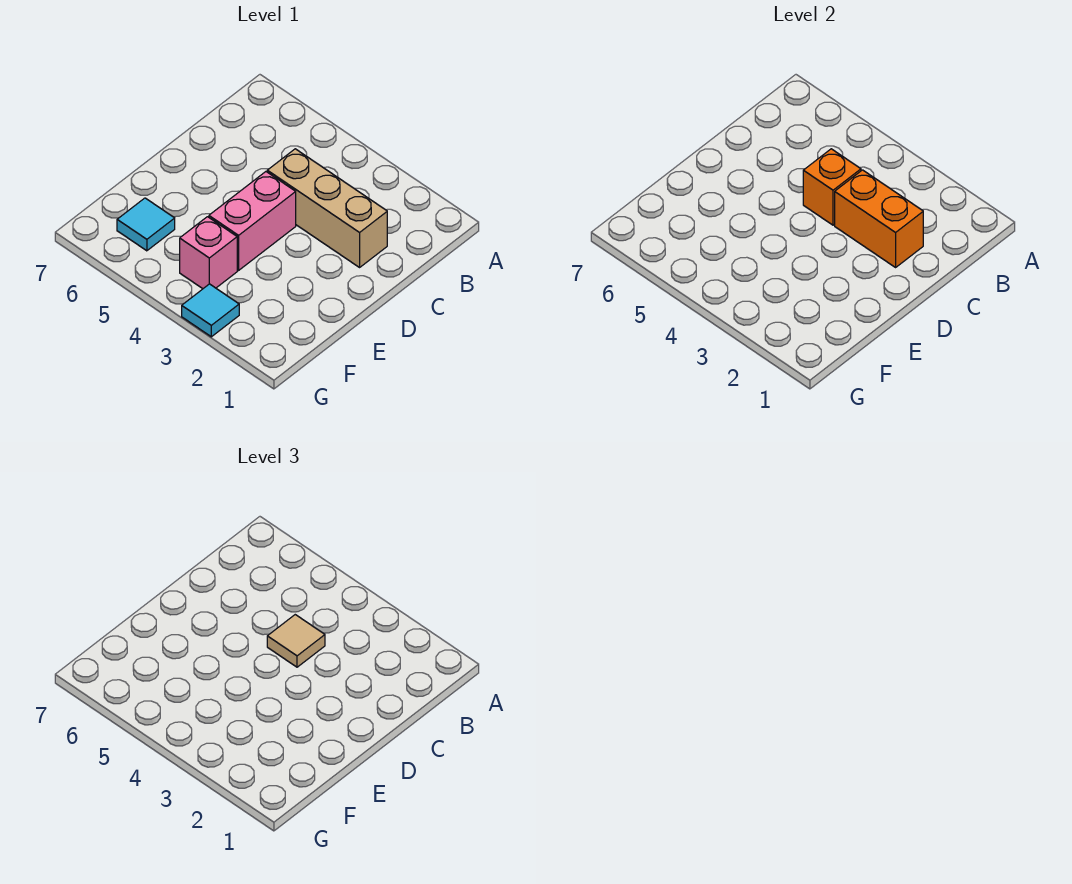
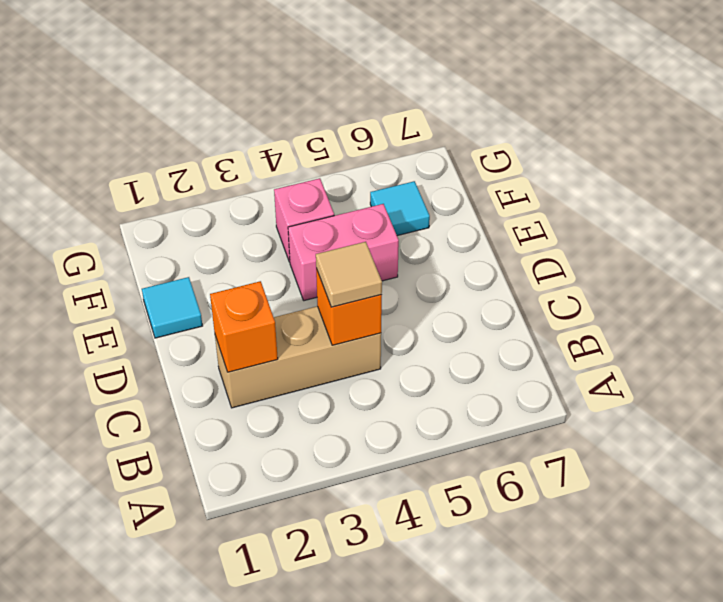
orange 1x2 brick [835,170,923,267] -> orange 1x1 brick [210,281,278,372]
pink 1x2 brick [209,172,296,270] -> pink 1x2 brick turned to [288,204,399,301]
cyan 1x1 tile [182,284,239,337] -> cyan 1x1 tile moved to [142,277,202,338]

